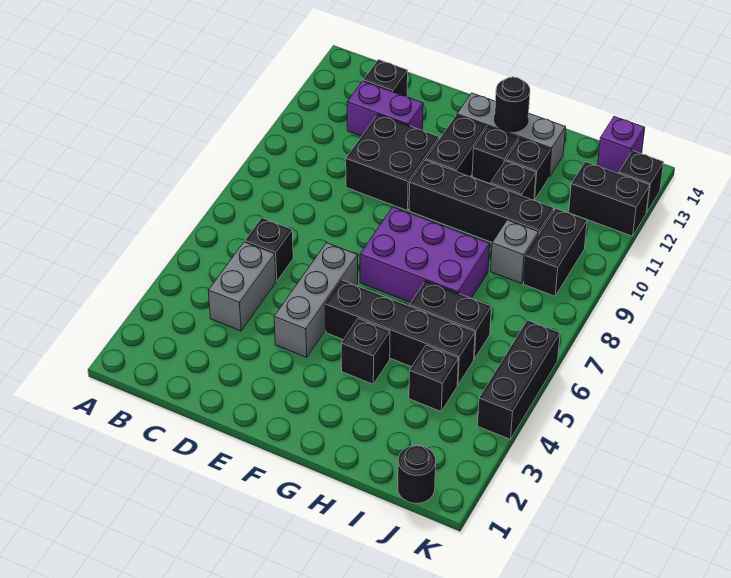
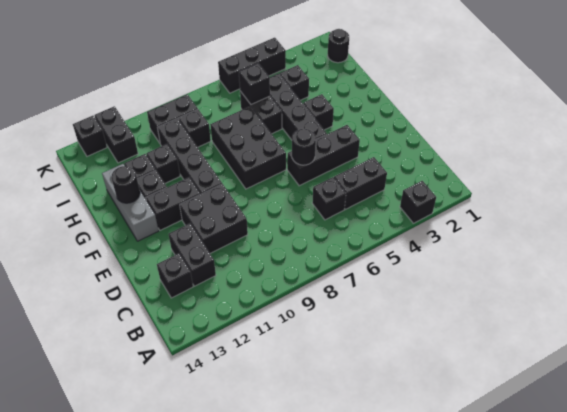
none -> black 1x1 brick [400,181,436,223]
grey 1x2 brick [208,242,276,331] -> black 1x2 brick [334,157,387,209]
purple 1x2 brick [347,81,423,136] -> black 1x2 brick [169,223,216,286]
grey 1x3 brick [274,243,358,357] -> black 1x3 brick [287,125,360,186]
none -> black 1x1 round brick [292,129,316,165]
purple 2x3 brick [360,207,490,303] -> black 2x3 brick [210,106,286,189]
none -> black 1x1 brick [239,63,270,104]
grey 1x1 brick [491,220,539,284] -> black 1x1 brick [179,110,211,147]
purple 1x1 brick [598,117,645,173] -> none

